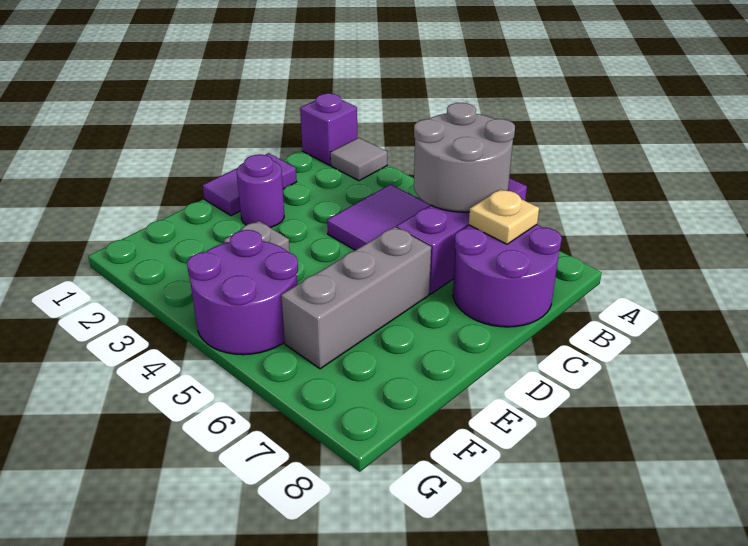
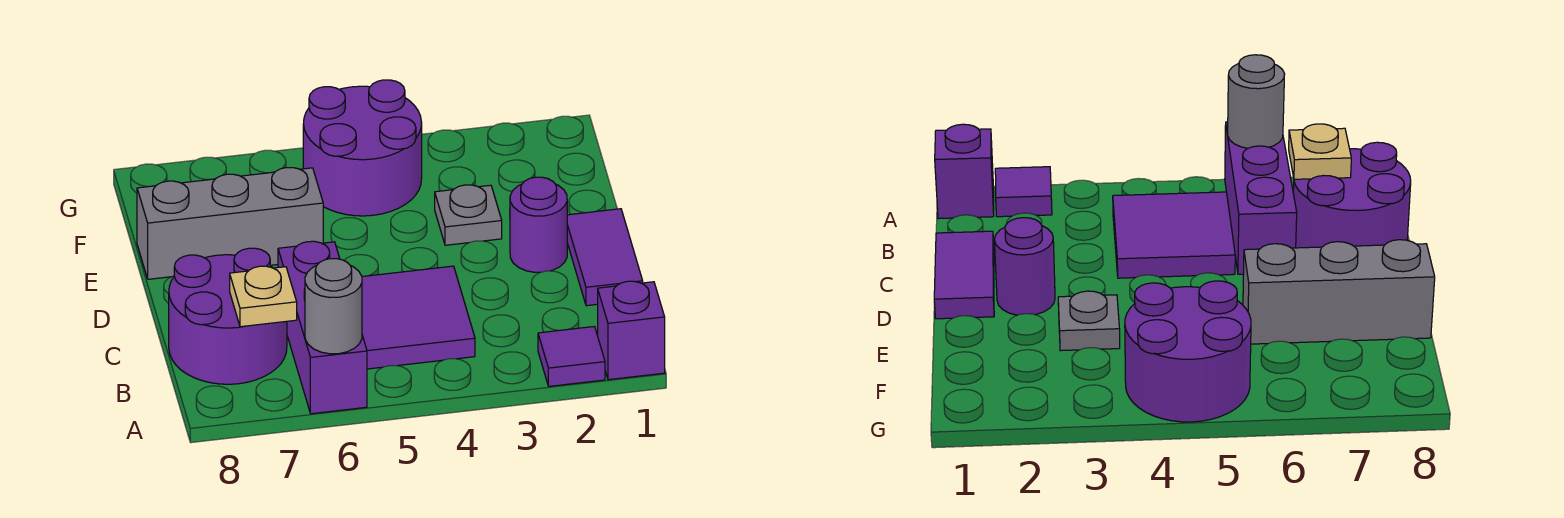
grey 1x1 tile [330,138,387,181] -> purple 1x1 tile [538,327,605,386]
grey 2x2 round brick [414,103,515,212] -> grey 1x1 round brick [305,259,362,354]
grey 1x3 brick [281,227,431,369] -> grey 1x3 brick turned to [137,168,323,279]

